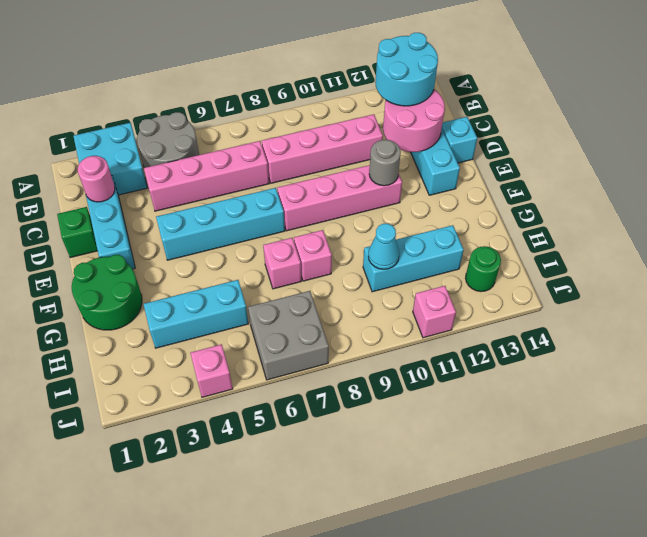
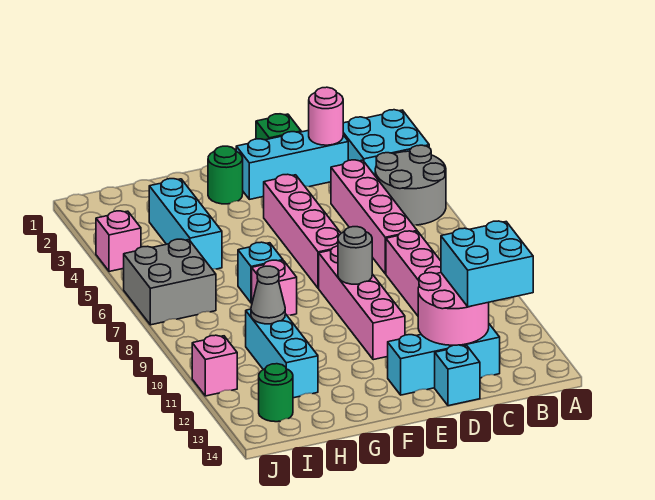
cyan 2x2 round brick [375,33,438,106] -> cyan 2x2 brick [441,221,533,307]
cyan 1x4 brick [156,188,285,260] -> pink 1x4 brick [264,174,341,288]
grey 1x1 round brick [369,140,401,186] -> grey 1x1 round brick moved to [338,227,372,284]
green 2x2 round brick [72,255,142,330] -> green 1x1 round brick [208,146,243,204]
pink 1x1 brick [263,238,301,289] -> cyan 1x1 brick [238,242,283,303]
cyan 1x1 cone [368,224,399,269] -> grey 1x1 cone [251,266,285,324]

